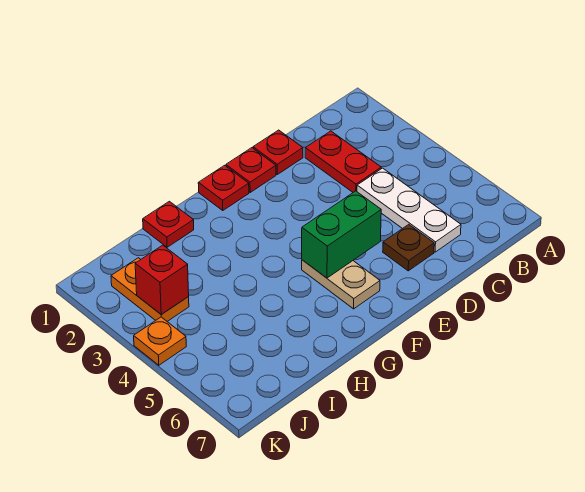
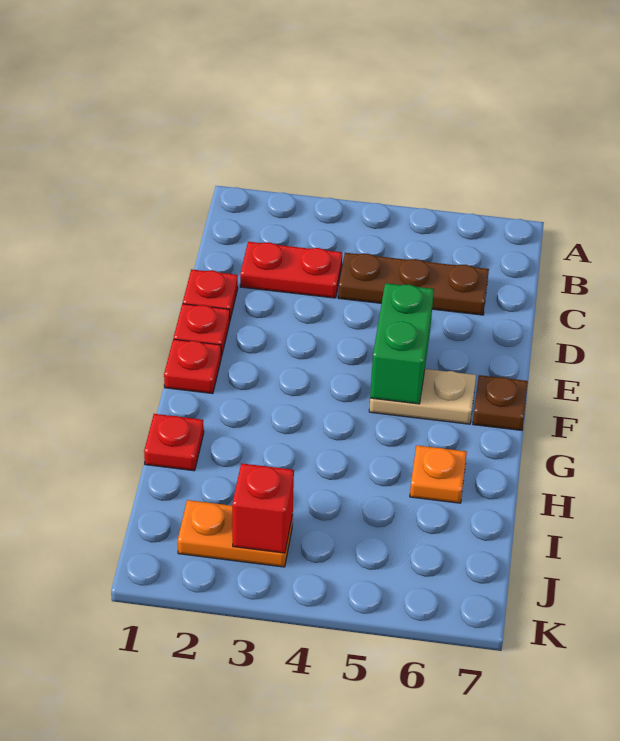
white 1x3 plate [357,168,461,252] -> brown 1x3 plate [338,253,489,315]
brown 1x1 plate [383,224,434,271] -> brown 1x1 plate moved to [473,375,528,430]
orange 1x1 plate [134,317,186,365] -> orange 1x1 plate moved to [410,445,467,503]

